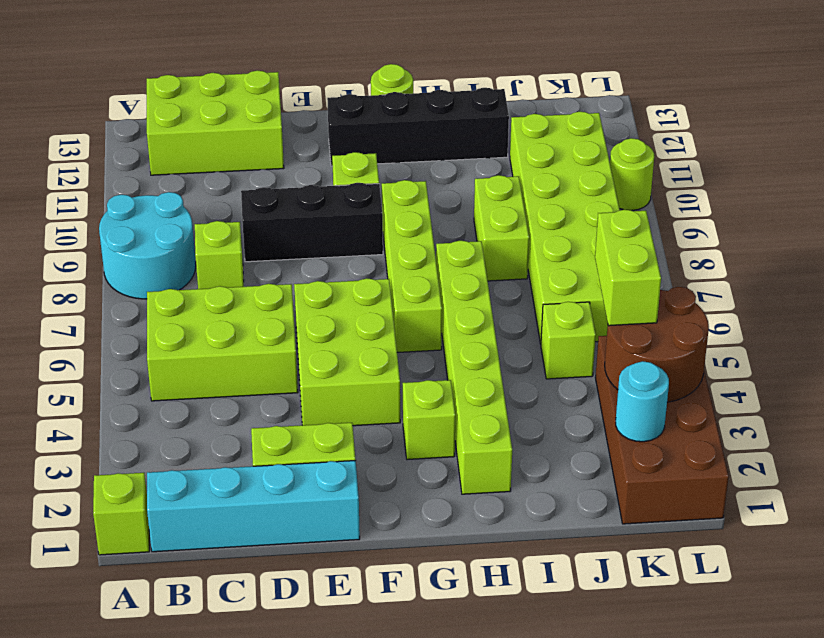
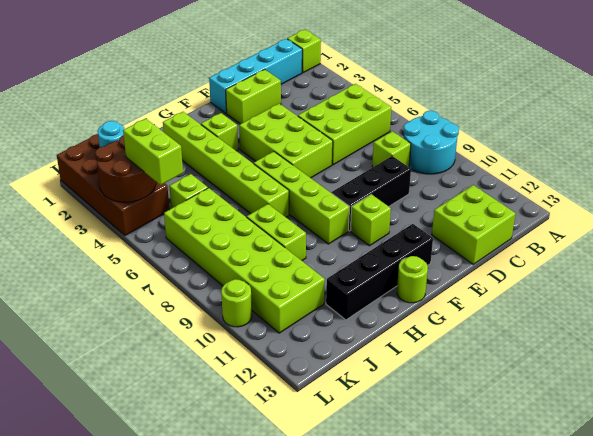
lime 2x3 brick [147,71,284,175] -> lime 2x2 brick [432,185,516,264]

